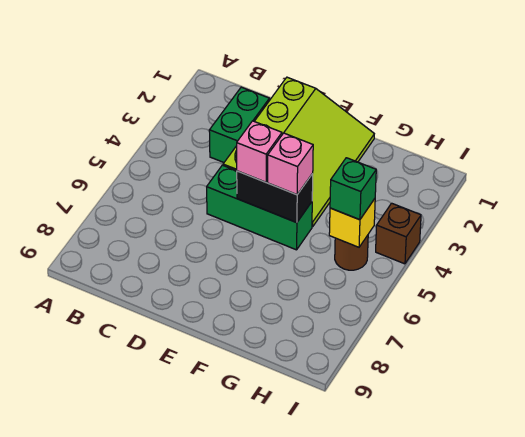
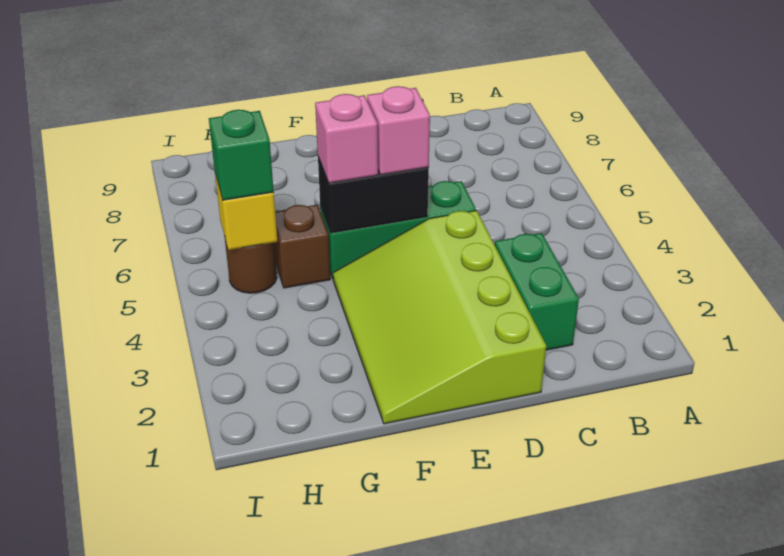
brown 1x1 brick [376,203,421,264] -> brown 1x1 brick moved to [274,205,330,288]

